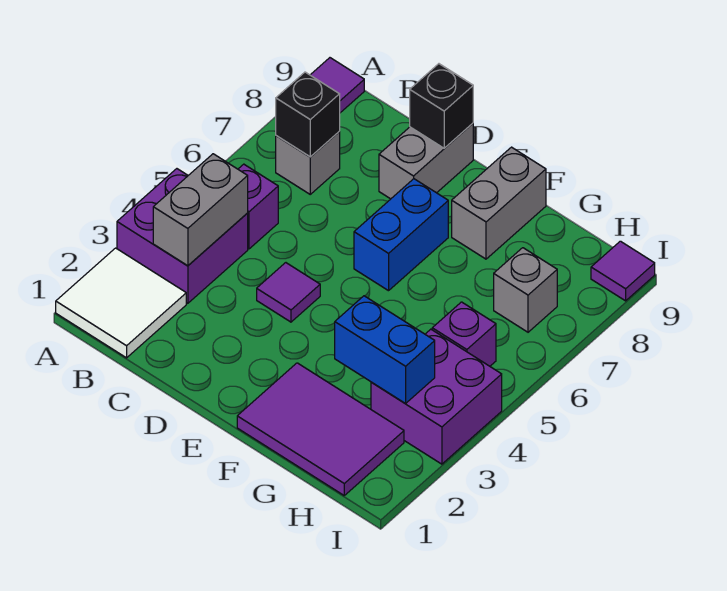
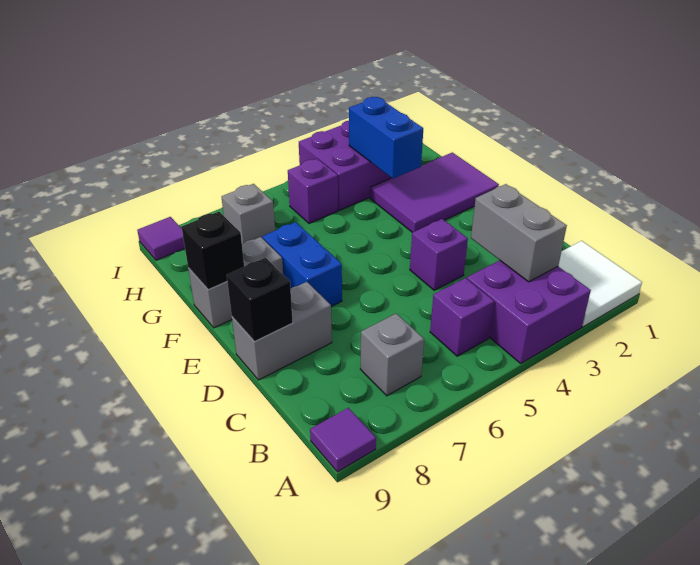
grey 1x2 brick [153,154,248,266] -> grey 1x2 brick turned to [471,184,567,282]
black 1x1 brick [276,72,340,157] -> black 1x1 brick moved to [182,212,244,290]
purple 1x1 tile [257,263,320,322] -> purple 1x1 brick [410,219,468,290]
blue 1x2 brick [354,179,448,291] -> blue 1x2 brick turned to [263,222,342,306]
purple 2x3 tile [237,363,404,495] -> purple 2x3 tile turned to [370,152,499,232]

